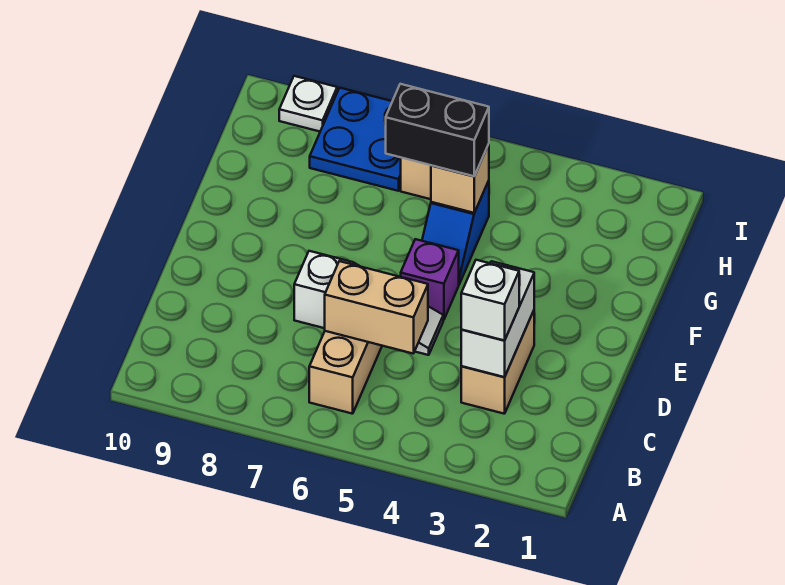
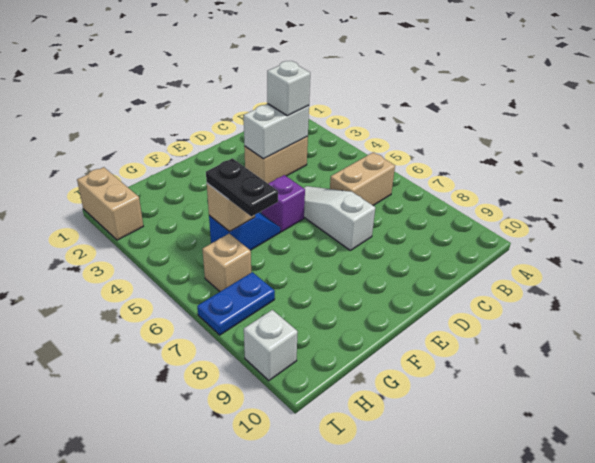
tan 1x2 brick [325,261,428,354] -> tan 1x2 brick moved to [77,167,143,240]
black 1x2 brick [386,84,489,176] -> black 1x2 plate [206,158,278,217]
blue 2x2 plate [310,88,401,191] -> blue 1x2 plate [197,272,275,335]
white 1x1 plate [279,76,337,132] -> white 1x1 brick [244,310,298,381]

